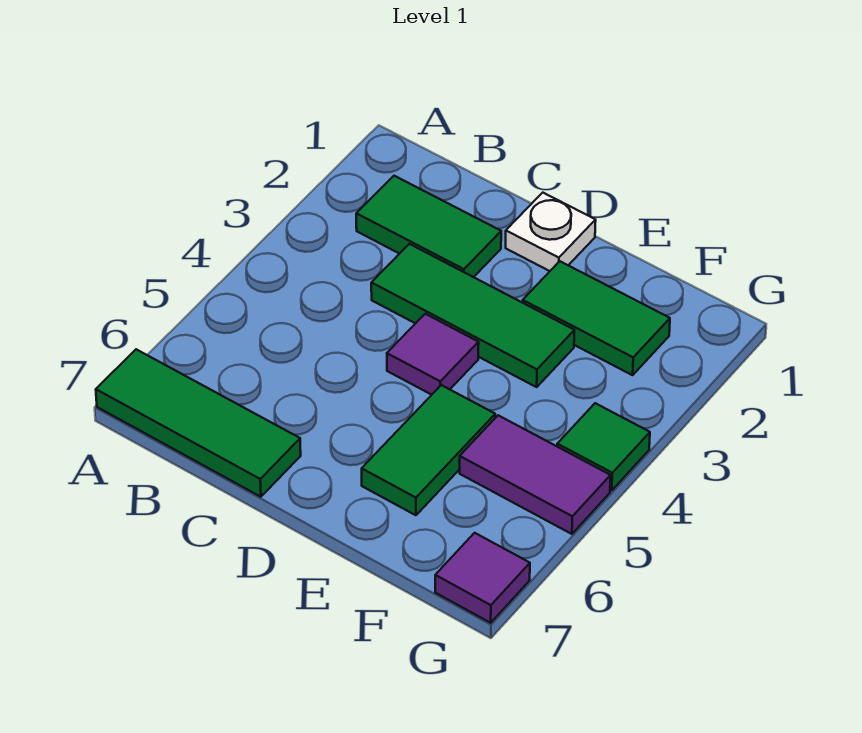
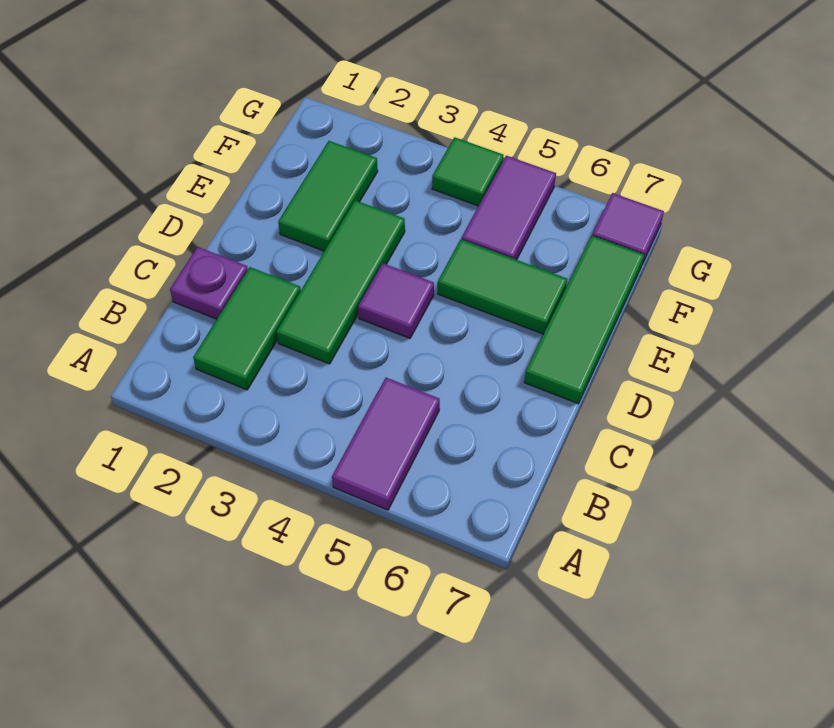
none -> purple 1x2 tile [332,378,440,510]
green 1x3 tile [96,349,301,497] -> green 1x3 tile moved to [524,236,644,404]
none -> purple 1x1 plate [170,247,248,319]
white 1x1 plate [506,193,596,271] -> none

